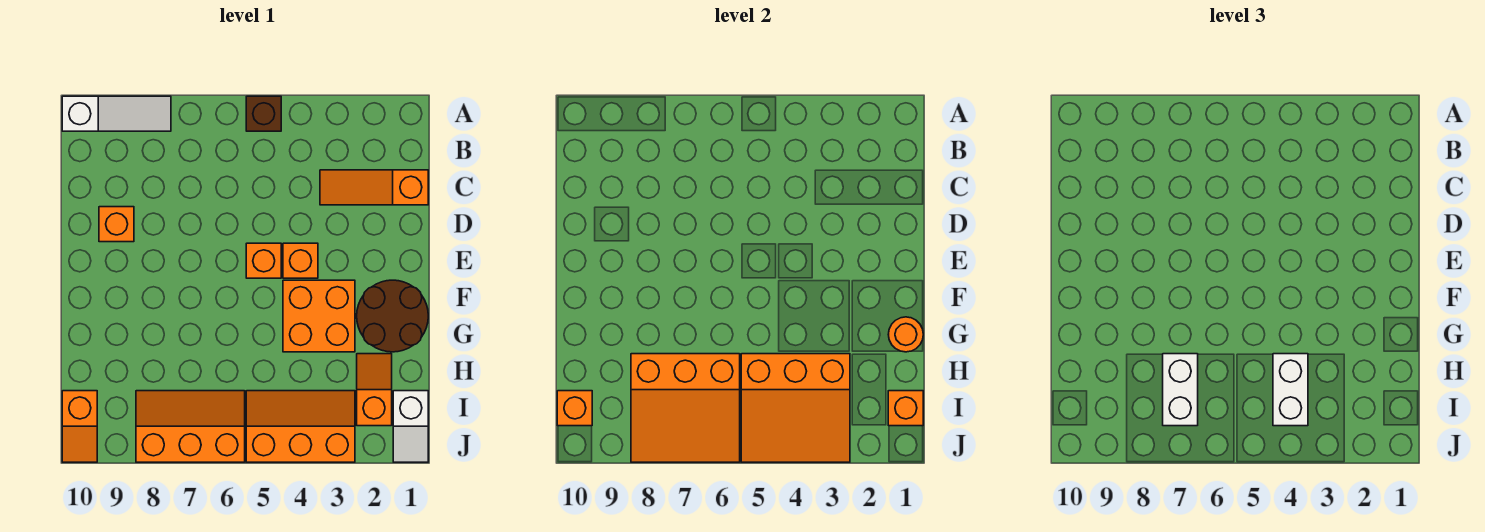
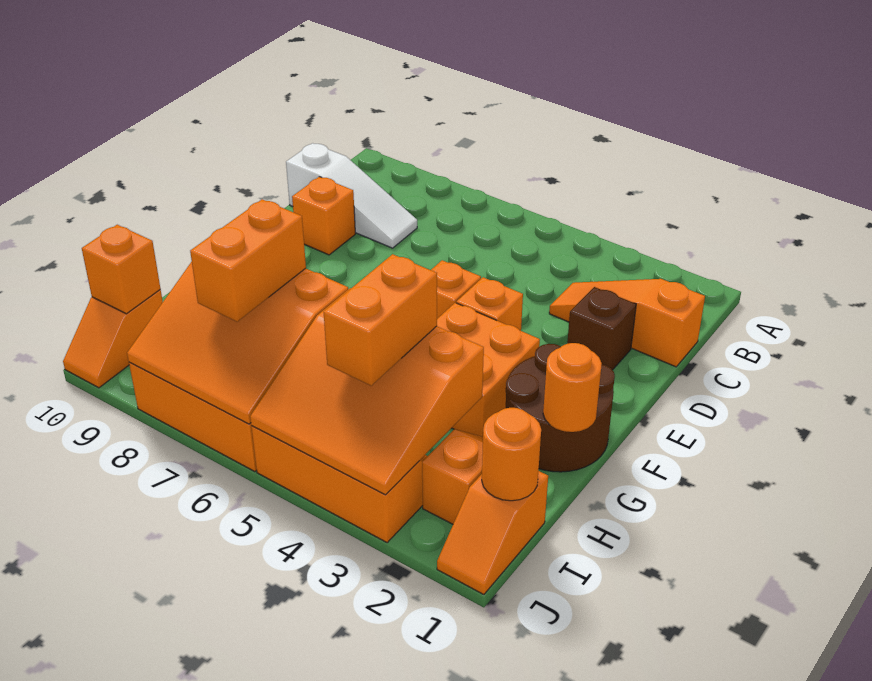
brown 1x1 brick [246,96,281,131] -> brown 1x1 brick moved to [567,287,636,370]
white 1x3 slope [62,96,171,131] -> white 1x3 slope moved to [286,143,417,248]
white 1x2 brick [1273,354,1308,426] -> orange 1x2 brick [324,254,437,386]
white 1x2 brick [1163,354,1198,426] -> orange 1x2 brick [190,199,306,322]
white 1x2 slope [393,391,428,462] -> orange 1x2 slope [437,471,548,595]
orange 1x1 brick [888,391,923,426] -> orange 1x1 round brick [482,408,541,501]

